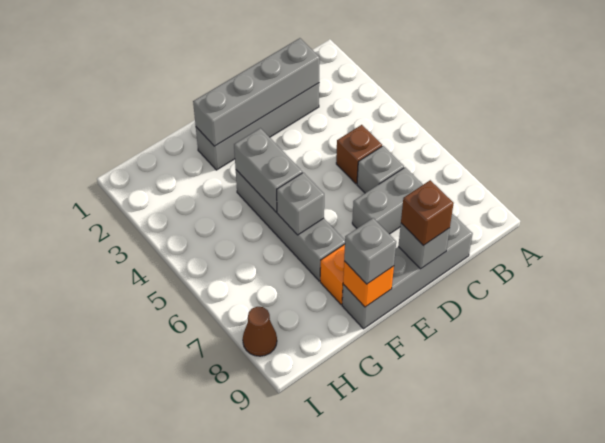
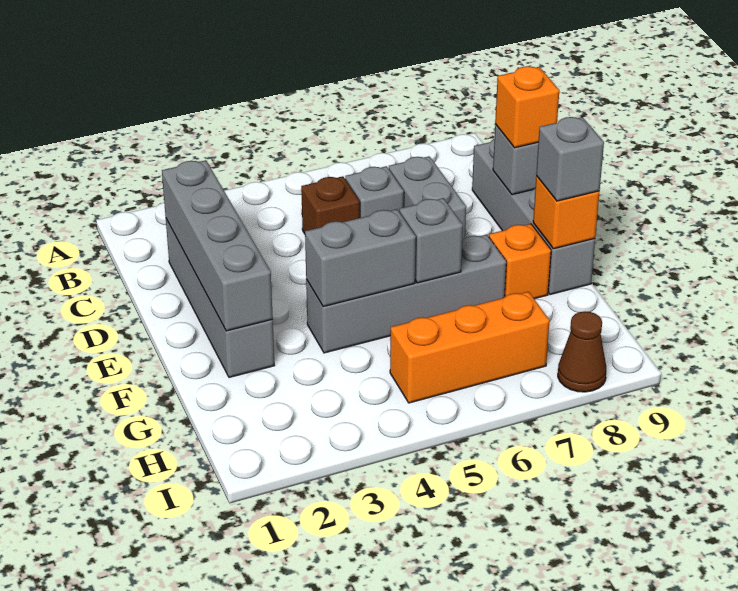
brown 1x1 brick [401,180,454,246] -> orange 1x1 brick [495,66,559,148]
none -> orange 1x3 brick [390,292,550,403]

